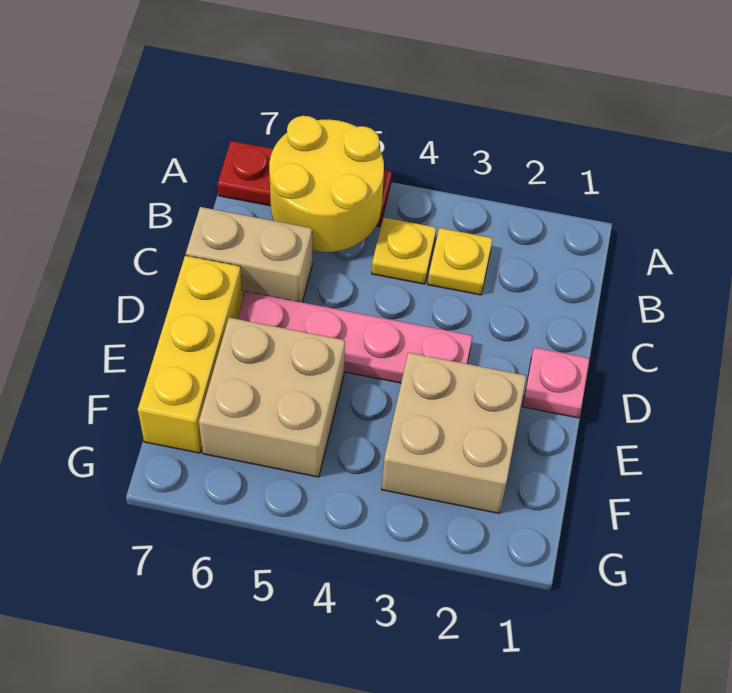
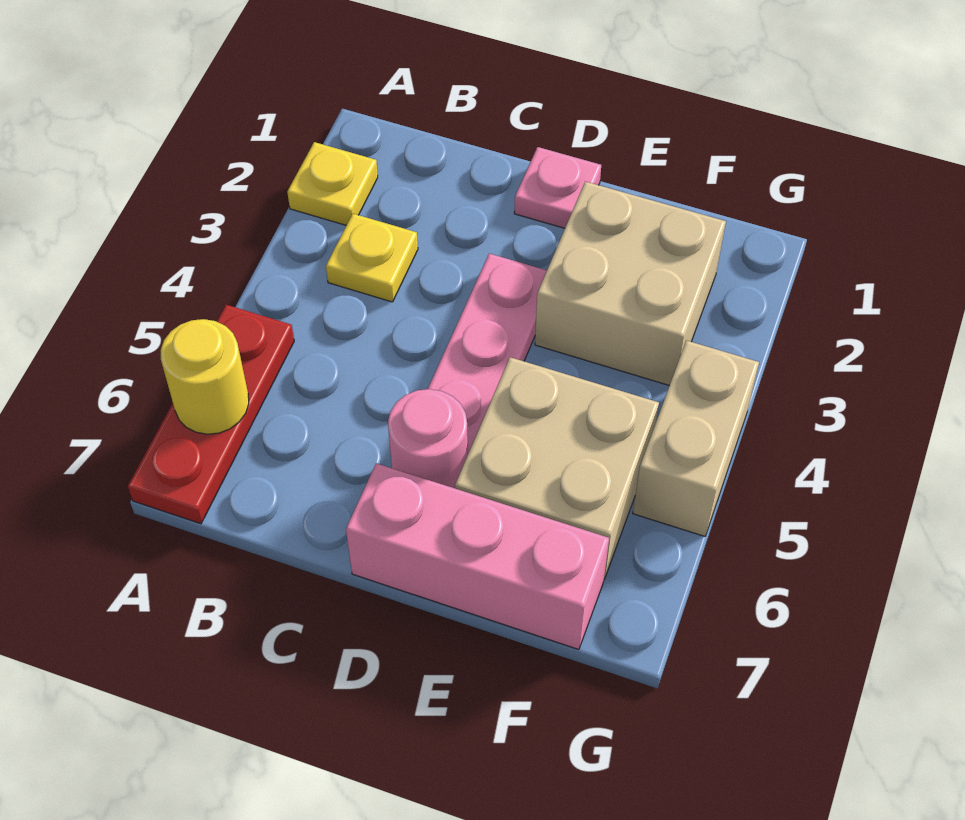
yellow 2x2 round brick [269,116,384,252] -> yellow 1x1 round brick [161,319,249,434]
yellow 1x1 plate [372,217,436,284] -> yellow 1x1 plate moved to [287,142,378,225]
tan 1x2 brick [186,207,312,302] -> tan 1x2 brick moved to [633,340,759,536]
none -> pink 1x1 round brick [388,389,468,488]
yellow 1x3 brick [138,256,243,453] -> pink 1x3 brick [346,463,609,650]

